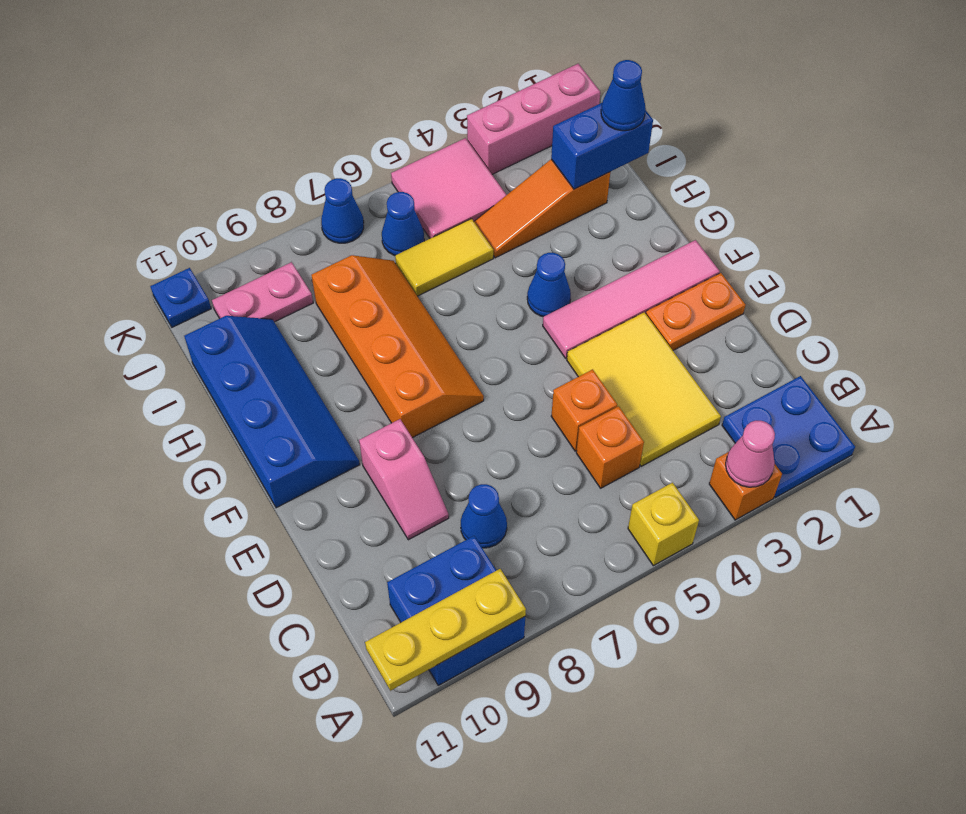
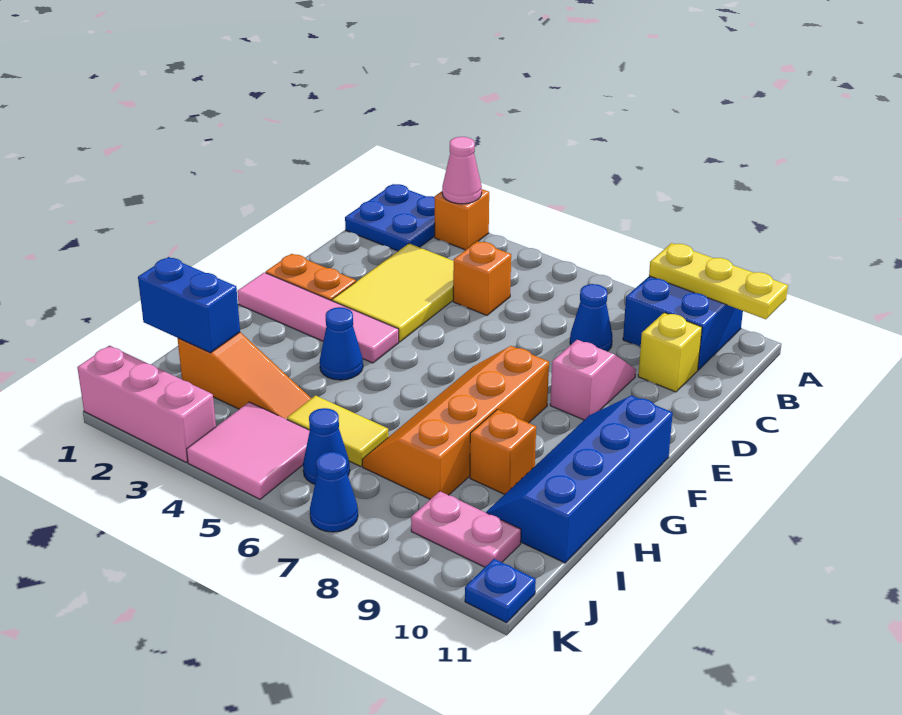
yellow 1x1 brick [628,483,699,566] -> yellow 1x1 brick moved to [638,313,702,392]
orange 1x1 brick [551,369,617,451] -> orange 1x1 brick moved to [470,409,536,494]
blue 1x1 cone [601,60,646,131] -> none

